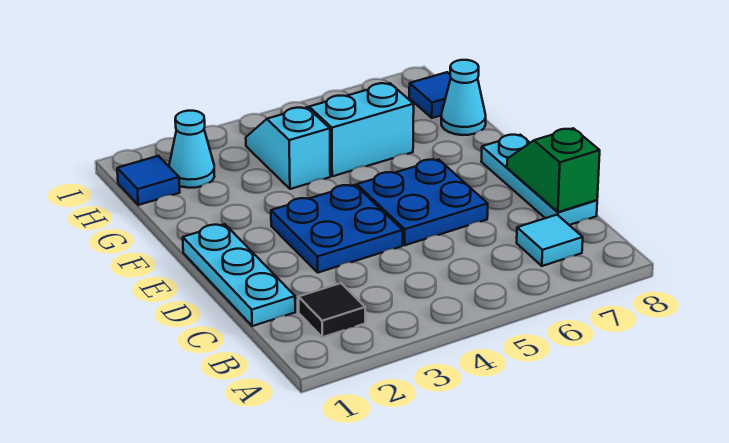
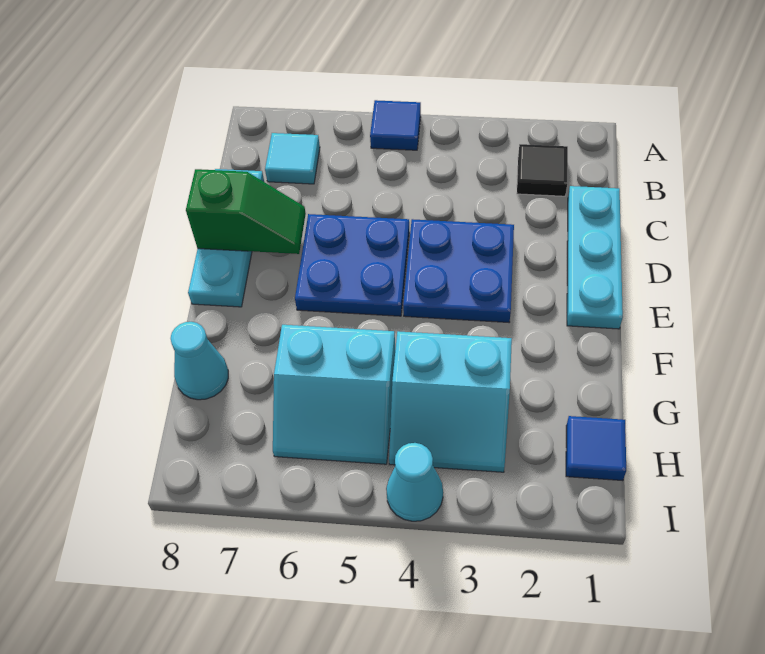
green 1x2 slope [507,128,600,212] -> green 1x2 slope turned to [186,169,306,254]
cyan 1x2 slope [246,107,330,189] -> cyan 2x2 slope [389,331,512,472]
cyan 1x1 cone [169,111,214,188] -> cyan 1x1 cone moved to [386,443,443,521]
blue 1x1 tile [409,72,451,118] -> blue 1x1 tile moved to [370,100,421,150]

